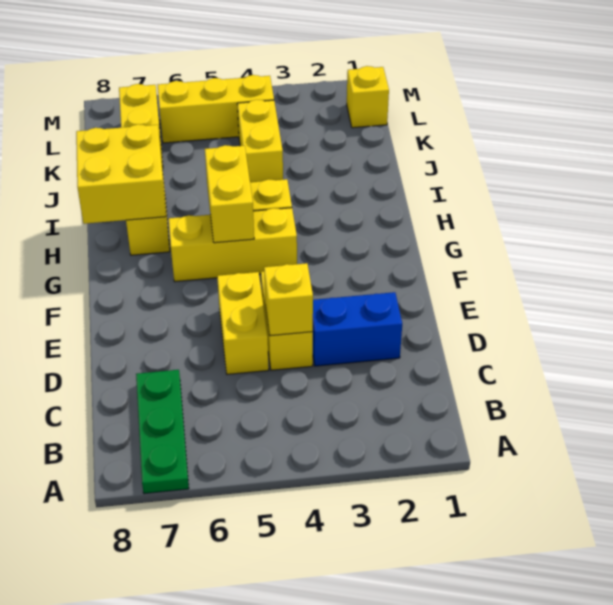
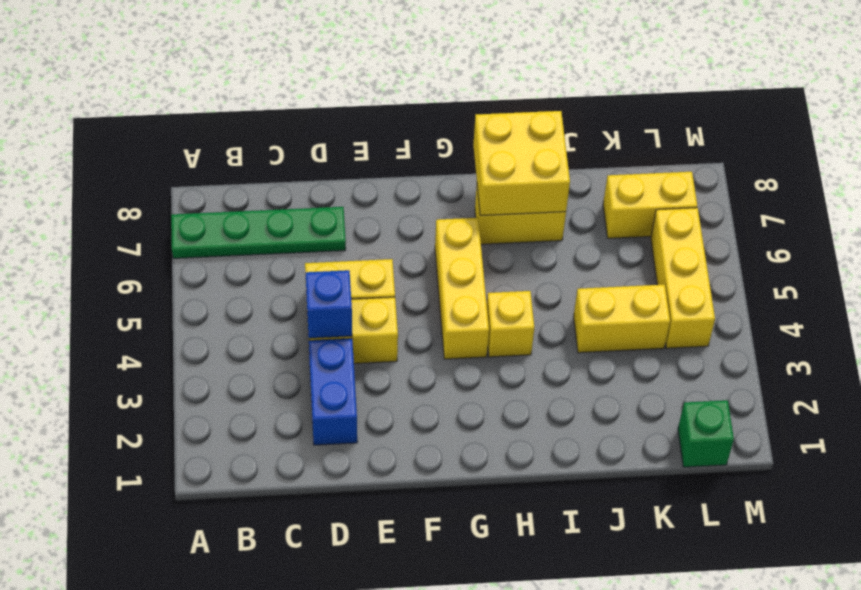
green 1x3 plate [136,370,189,494] -> green 1x4 plate [171,207,346,258]
yellow 1x1 brick [264,263,313,336] -> blue 1x1 brick [305,270,352,338]
yellow 1x2 brick [205,145,254,243] -> none
yellow 1x1 brick [347,66,389,128] -> green 1x1 brick [678,400,734,467]

